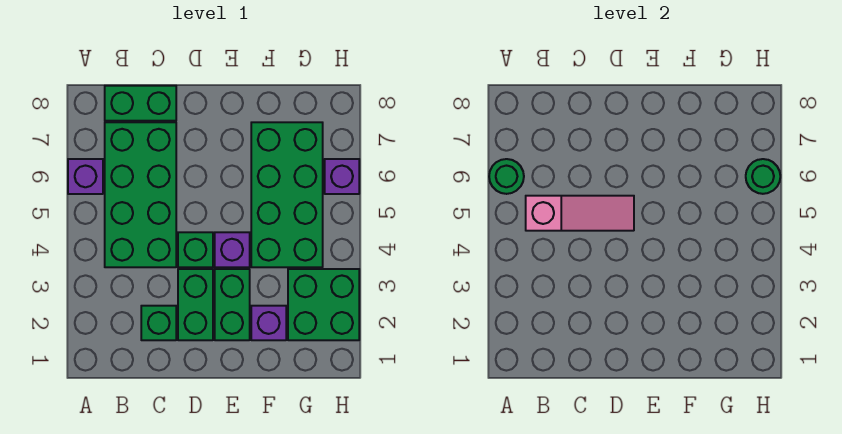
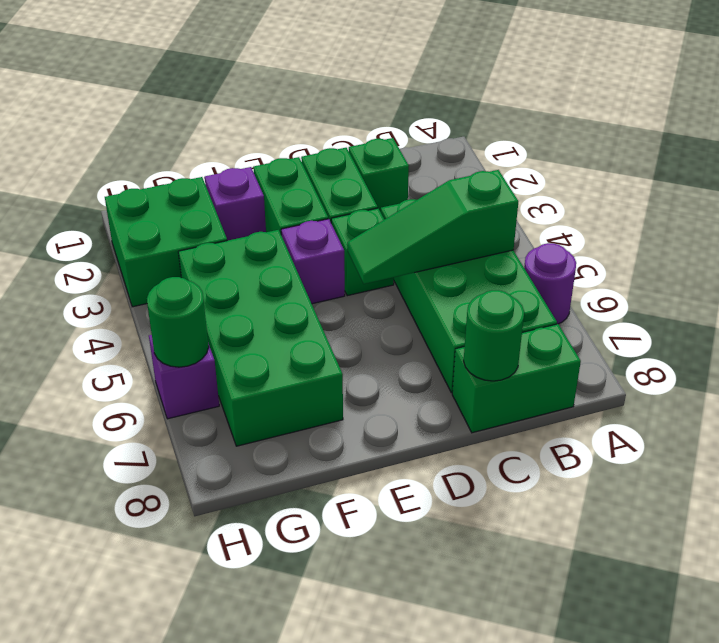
purple 1x1 brick [68,159,103,194] -> purple 1x1 round brick [524,243,576,324]
green 1x1 round brick [489,159,524,194] -> green 1x1 round brick moved to [464,290,524,381]
pink 1x3 slope [526,196,634,231] -> green 1x3 slope [347,170,518,284]

